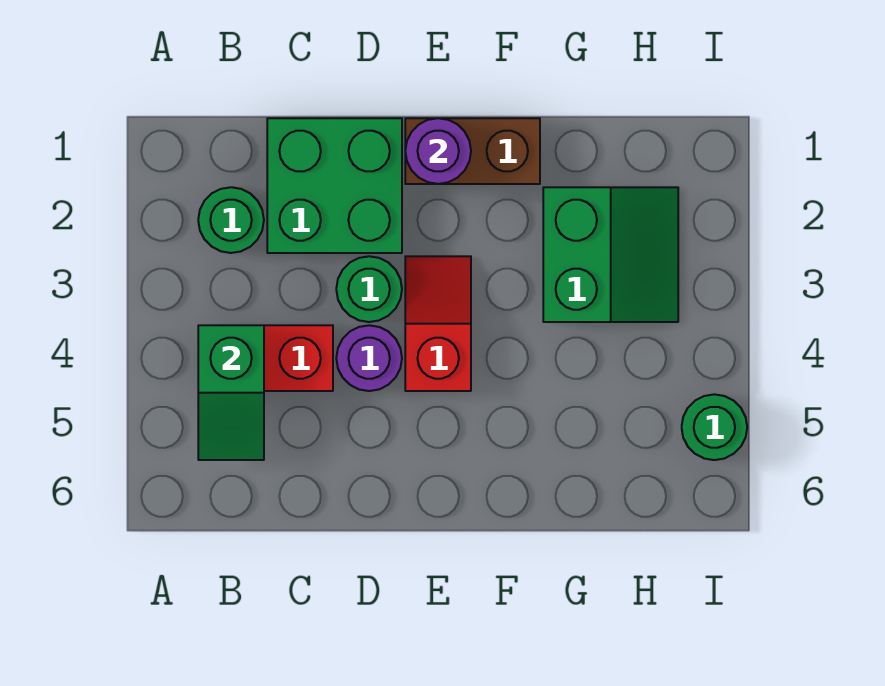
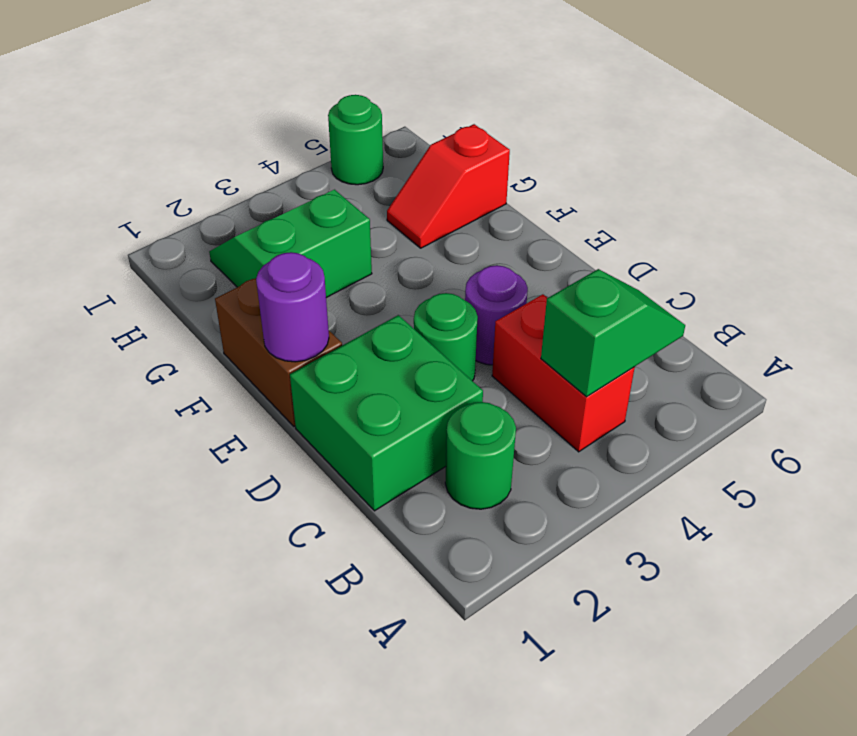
red 1x2 slope [405,256,471,391] -> red 1x2 slope moved to [387,124,510,248]

